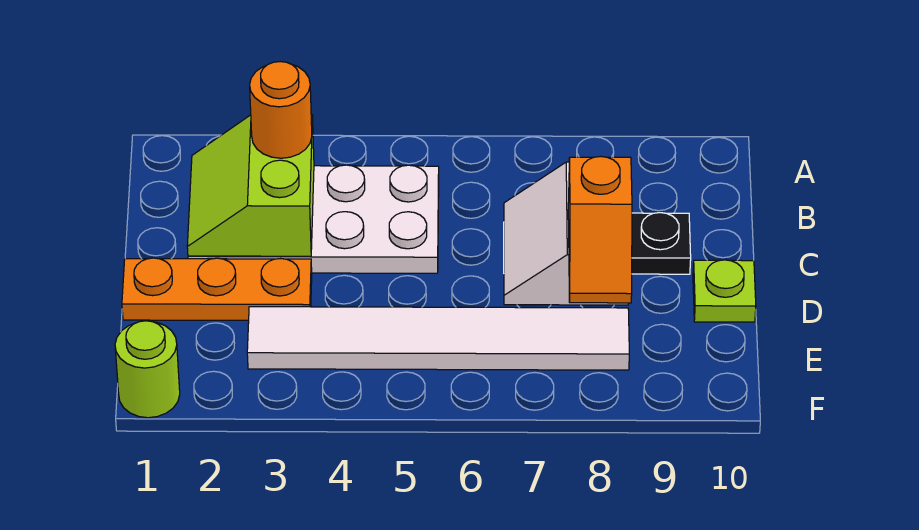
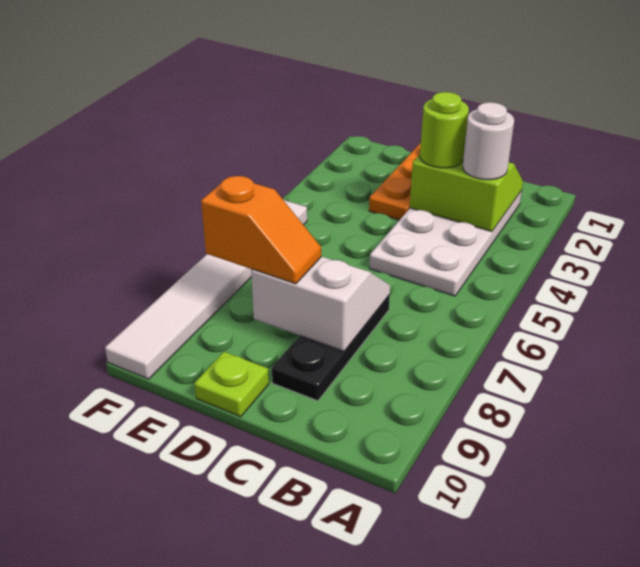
orange 1x1 round brick [250,62,312,158] -> white 1x1 round brick [463,102,514,180]
orange 1x2 slope [568,156,632,303] -> orange 1x2 slope turned to [201,176,321,284]
white 1x6 tile [247,307,629,370] -> white 1x6 tile moved to [105,200,307,379]
lime 1x1 round brick [115,321,180,418] -> lime 1x1 round brick moved to [420,92,469,168]

